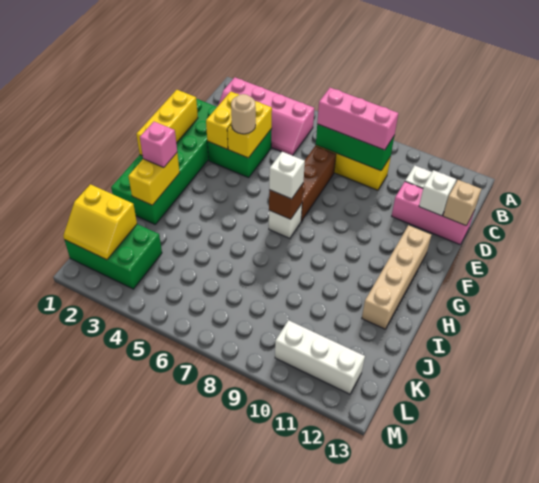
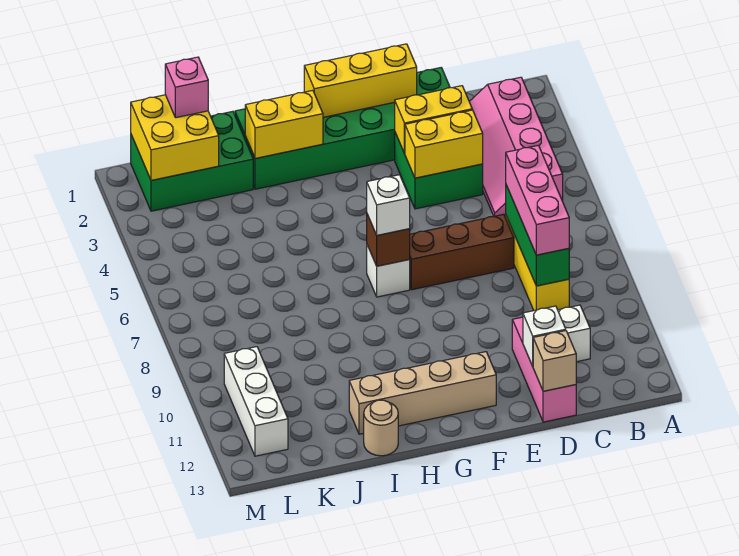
tan 1x1 round brick [231,94,256,134] -> tan 1x1 round brick moved to [364,400,398,456]
pink 1x1 brick [140,122,177,168] -> pink 1x1 brick moved to [165,57,208,118]
green 2x3 brick [65,224,162,289] -> green 2x3 brick turned to [131,111,253,211]
yellow 2x2 slope [63,184,137,260] -> yellow 2x2 brick [131,95,219,180]

